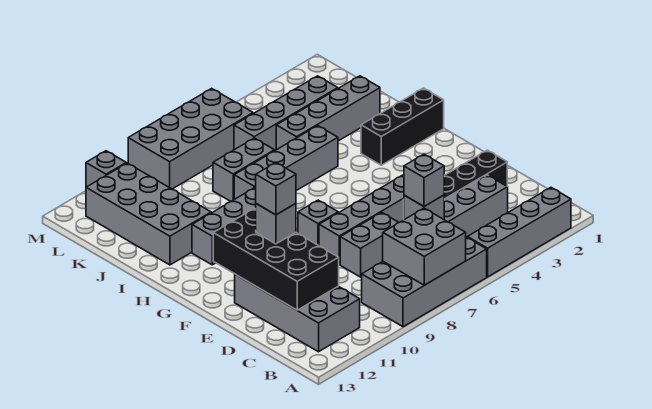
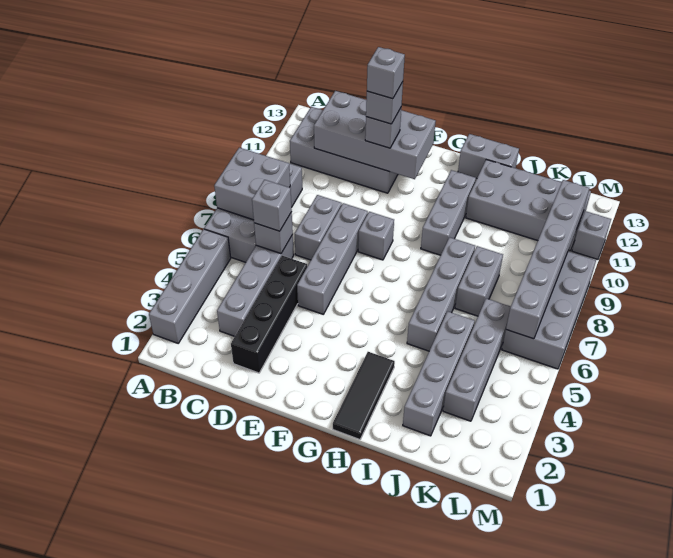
black 2x4 brick [213,208,339,310] -> grey 2x4 brick [314,91,436,179]
none -> grey 1x1 brick [367,47,405,99]
black 1x3 brick [361,88,444,165] -> black 1x3 tile [333,352,395,440]
none -> grey 1x2 brick [458,134,519,178]
none -> grey 1x6 brick [506,180,589,339]

